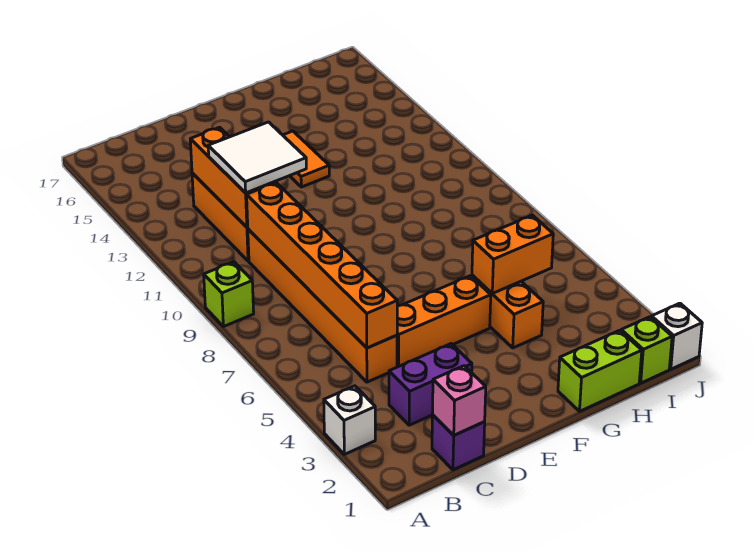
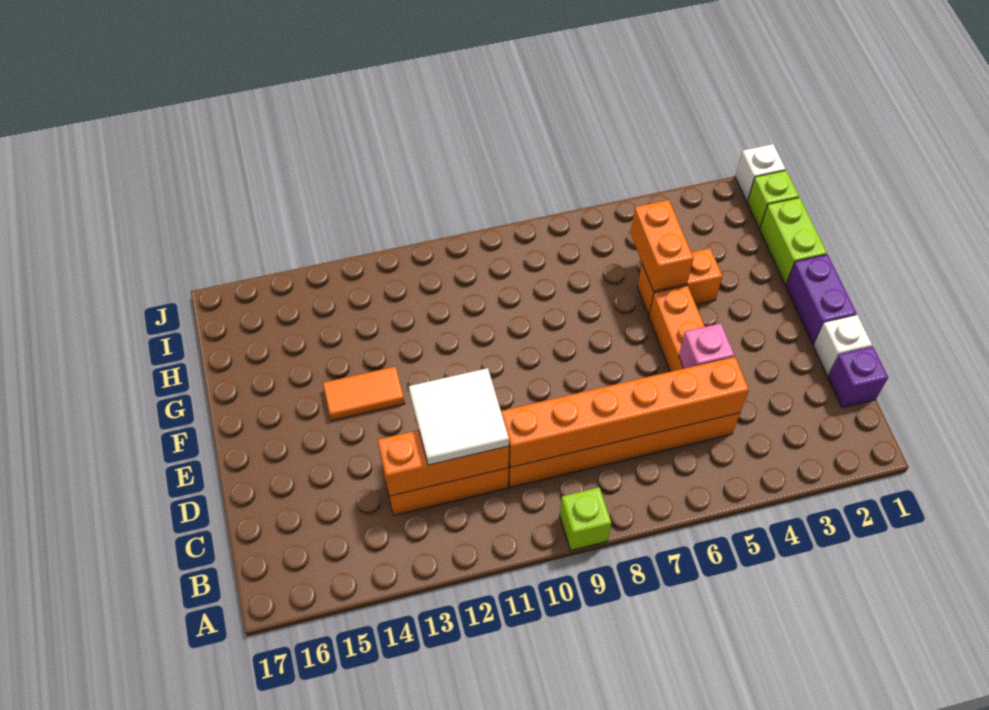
white 1x1 brick [324,386,375,454] -> white 1x1 brick moved to [813,315,872,376]
pink 1x1 brick [432,366,486,435] -> pink 1x1 brick moved to [679,323,734,368]
purple 1x2 brick [389,344,472,425] -> purple 1x2 brick moved to [786,254,857,344]

